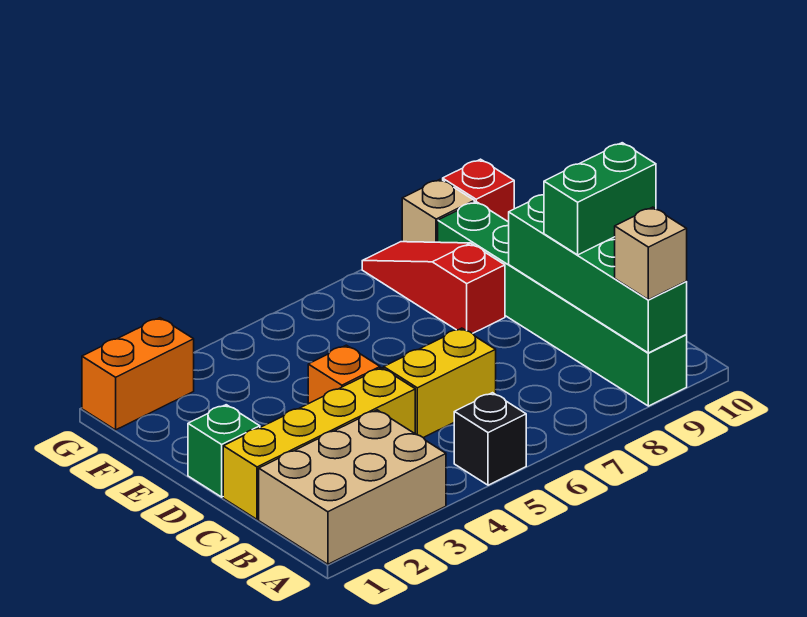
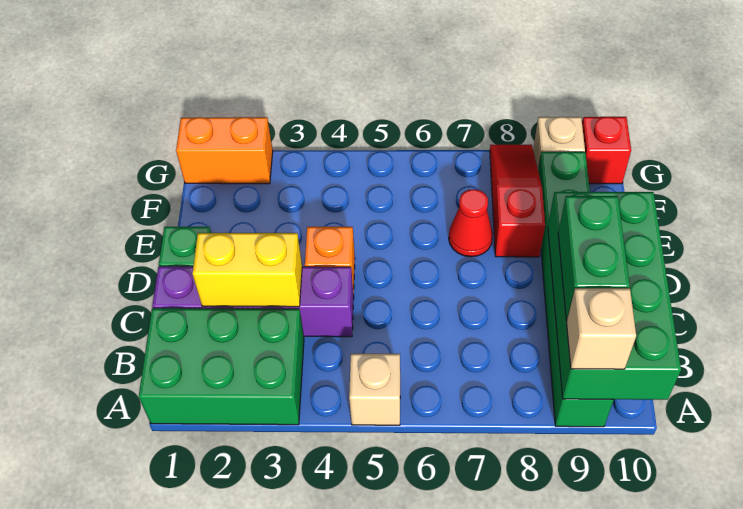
tan 2x3 brick [259,410,446,564] -> green 2x3 brick [139,308,304,425]
black 1x1 brick [454,393,526,485] -> tan 1x1 brick [349,354,400,425]
green 1x4 brick [509,195,687,353] -> green 2x4 brick [548,192,681,400]
yellow 1x4 brick [223,368,415,520] -> purple 1x4 brick [152,266,354,337]
yellow 1x2 brick [384,328,496,438] -> yellow 1x2 brick moved to [192,233,302,307]
green 1x2 brick [544,143,656,255] -> green 1x2 brick turned to [558,196,630,320]
none -> red 1x1 cone [449,189,493,257]

